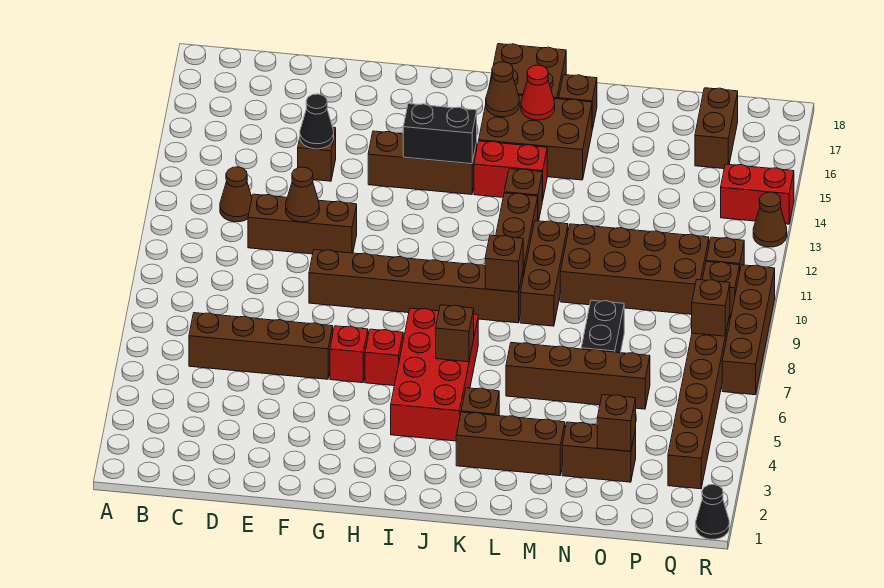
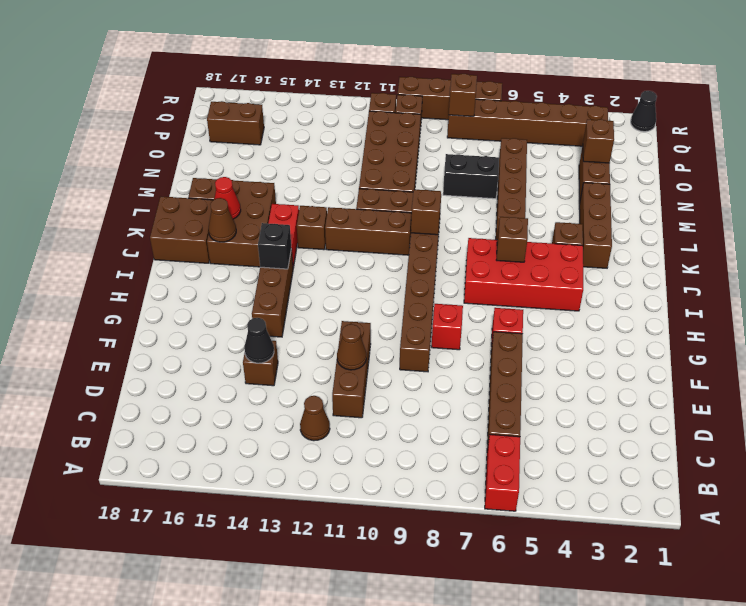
red 1x1 brick [365,329,403,386] -> red 1x1 brick moved to [432,304,463,350]
black 1x2 brick [403,104,477,164] -> black 1x1 brick [258,223,291,269]
red 1x2 brick [721,164,794,224] -> red 1x2 brick moved to [485,434,520,511]
brown 1x1 cone [753,192,787,247] -> none

